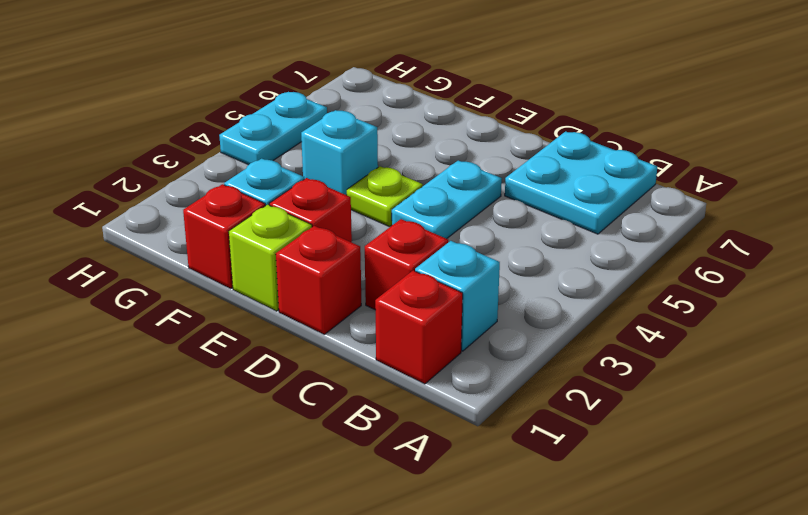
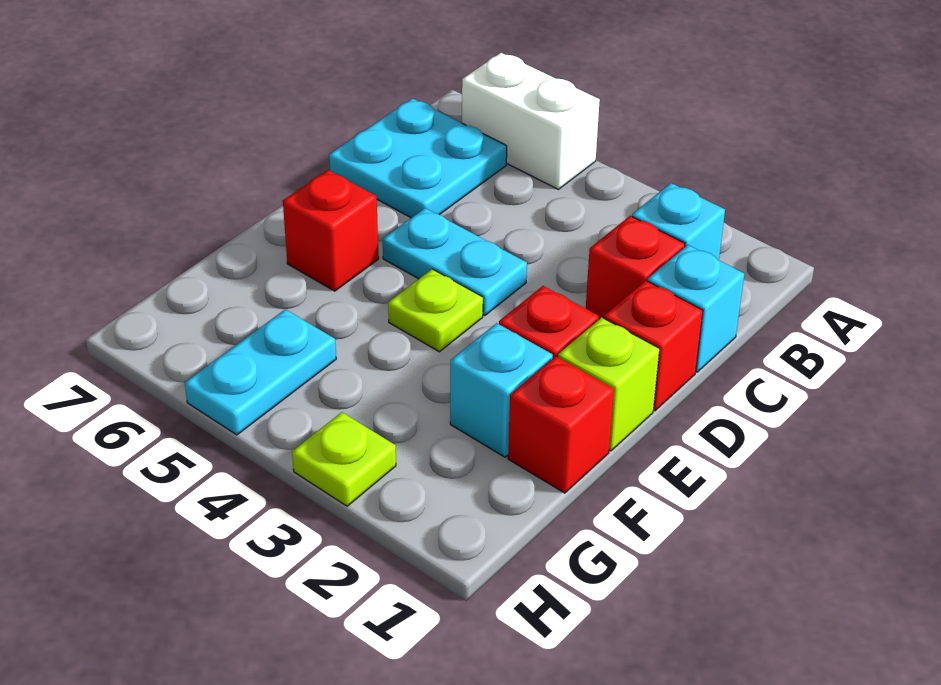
none -> white 1x2 brick [462,53,600,189]
red 1x1 brick [375,270,463,384] -> red 1x1 brick moved to [283,170,379,291]
cyan 1x1 brick [301,110,378,195] -> cyan 1x1 brick moved to [648,245,744,372]
none -> lime 1x1 plate [292,412,396,506]
cyan 1x2 plate [219,92,327,165] -> cyan 1x2 plate turned to [185,309,336,435]

